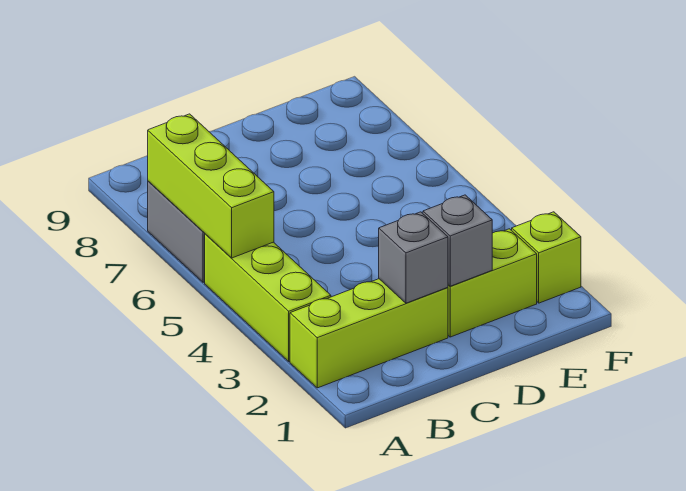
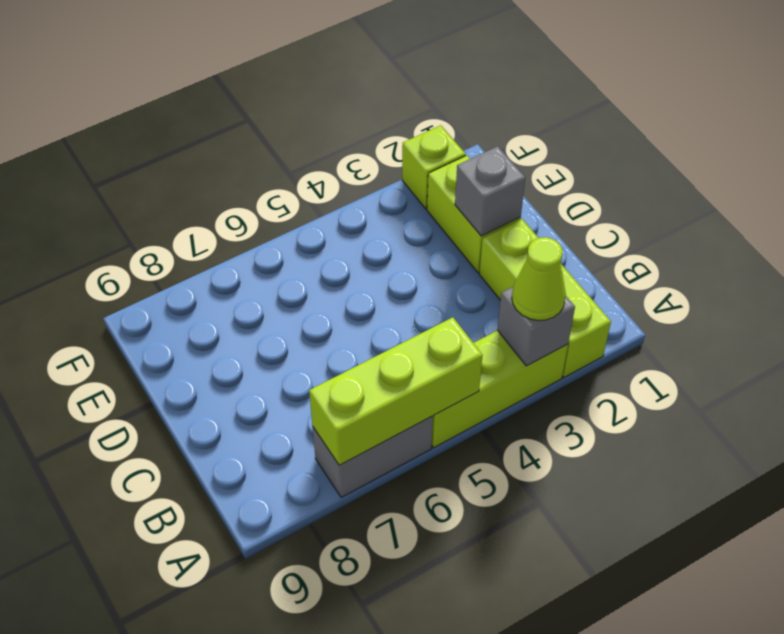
none -> lime 1x1 cone [512,237,566,320]
grey 1x1 brick [379,212,448,303] -> grey 1x1 brick moved to [497,286,575,366]

